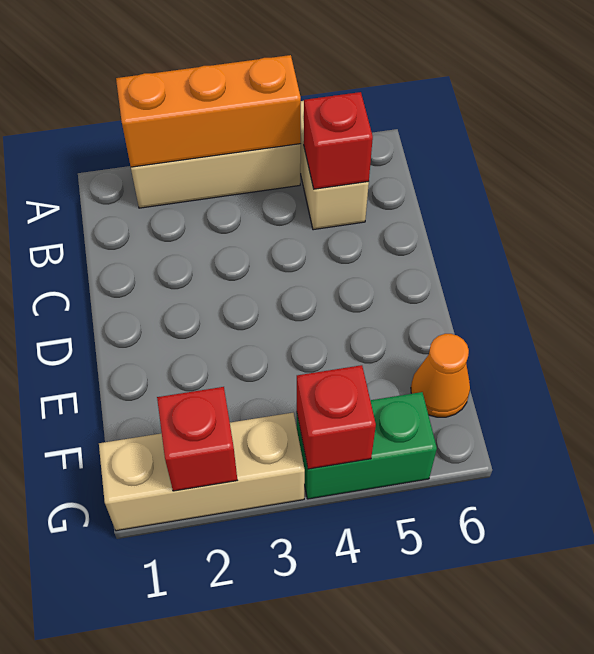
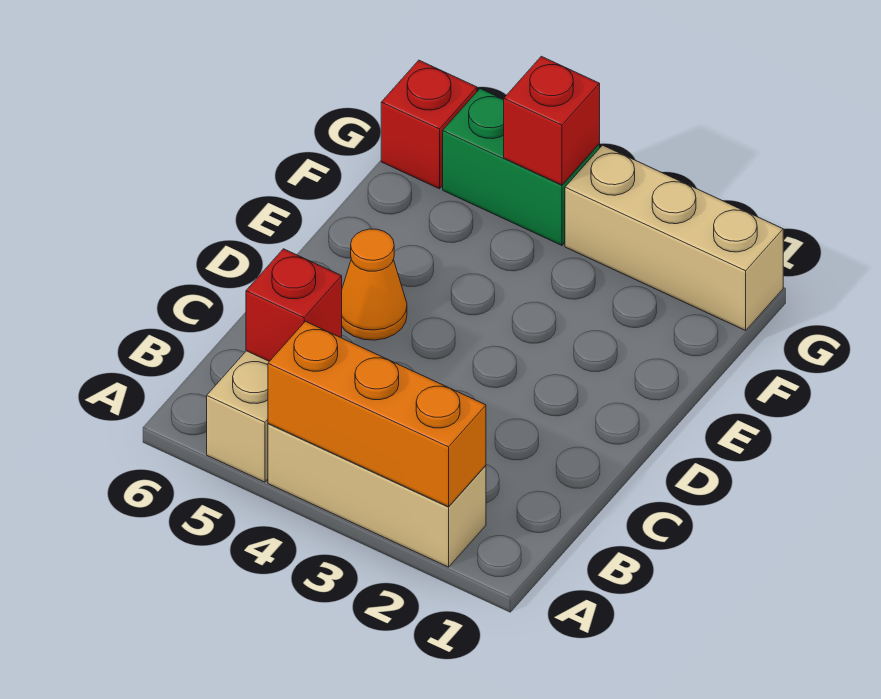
orange 1x1 cone [411,334,470,417] -> orange 1x1 cone moved to [342,229,407,340]
red 1x1 brick [157,387,237,491] -> red 1x1 brick moved to [381,60,477,189]

